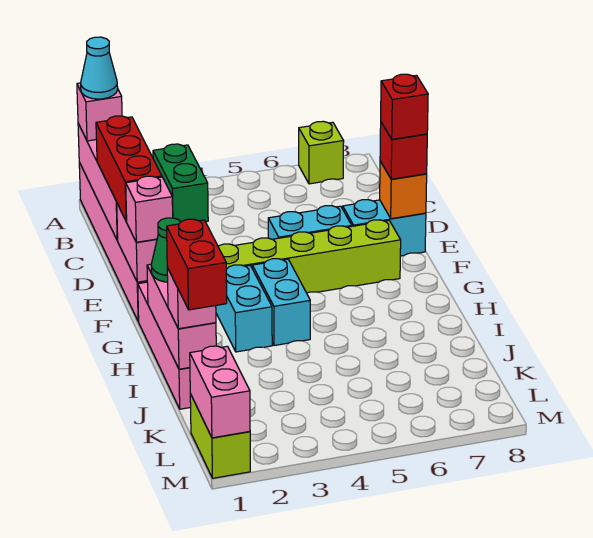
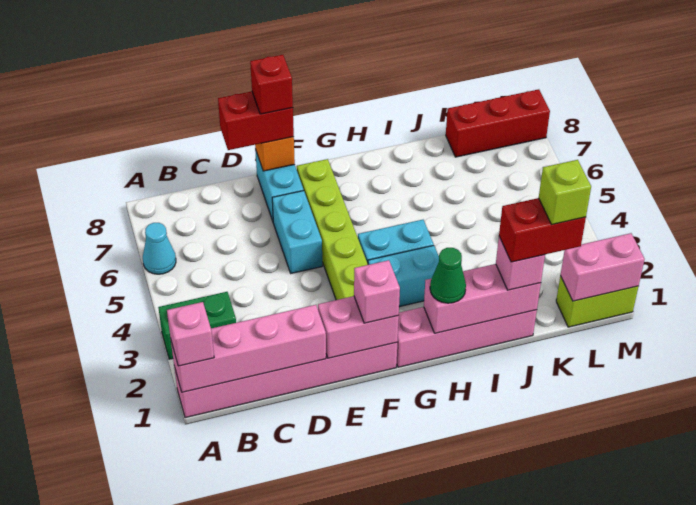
cyan 1x1 cone [81,37,118,99] -> cyan 1x1 cone moved to [143,223,176,274]
lime 1x1 brick [299,121,344,184] -> lime 1x1 brick moved to [539,160,591,225]
red 1x3 brick [96,116,162,221] -> red 1x3 brick moved to [446,89,550,157]
red 1x1 brick [380,122,427,179] -> red 1x2 brick [218,91,294,150]

